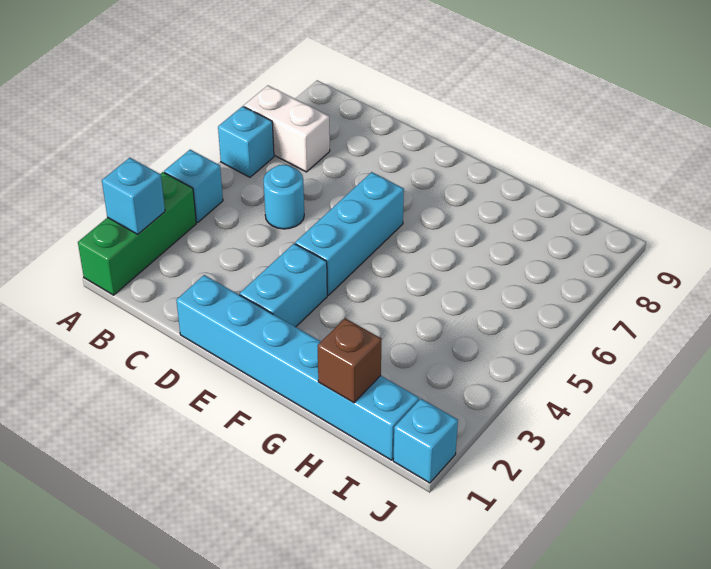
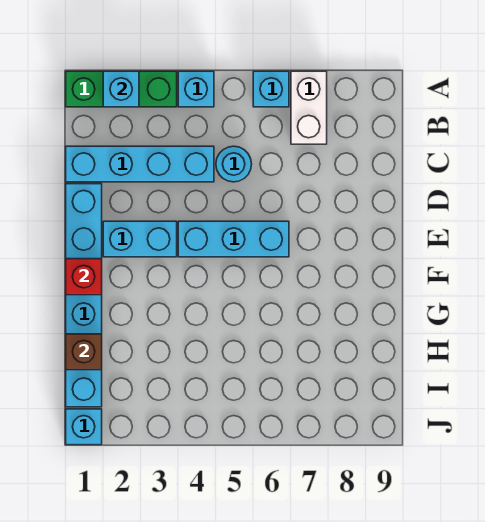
none -> cyan 1x4 brick [66,146,214,182]
none -> red 1x1 brick [66,259,102,295]

